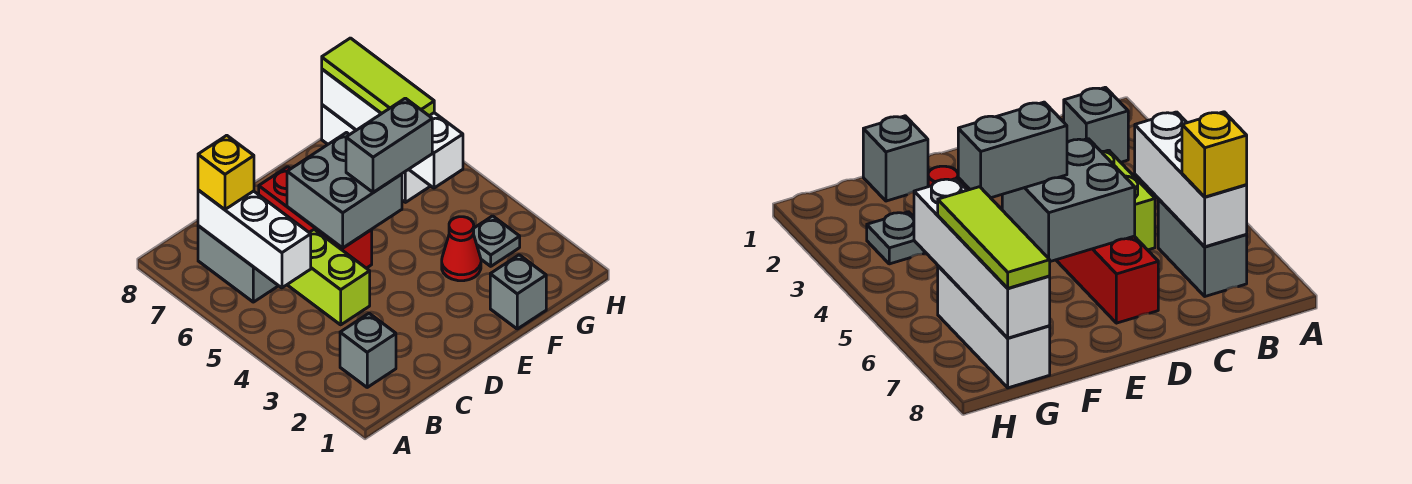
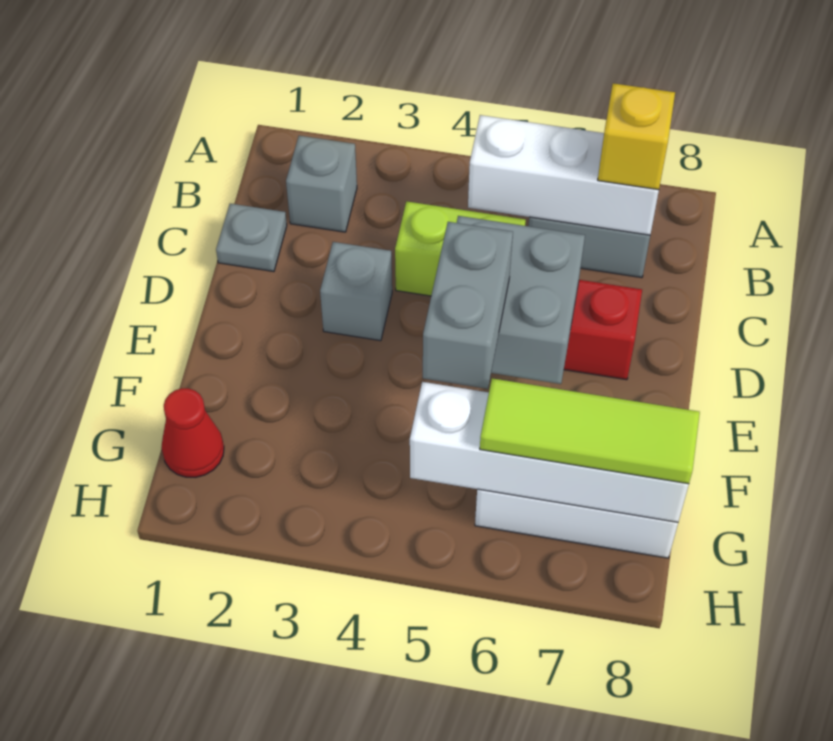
grey 1x1 brick [490,255,546,329] -> grey 1x1 brick moved to [320,242,392,341]
red 1x1 cone [442,217,481,281] -> red 1x1 cone moved to [161,388,224,478]
grey 1x1 plate [473,216,520,266] -> grey 1x1 plate moved to [216,204,287,272]

